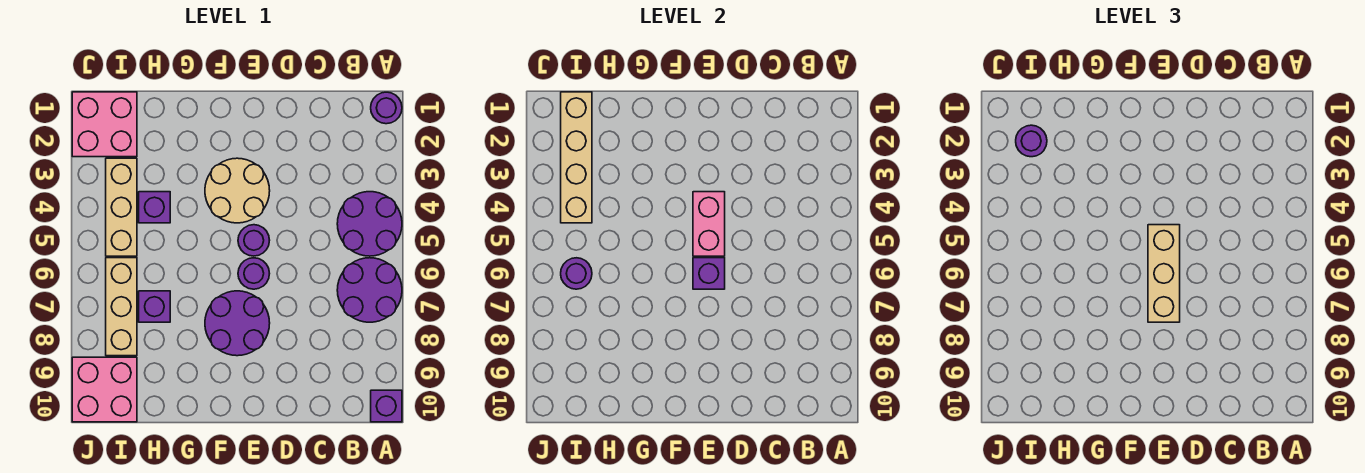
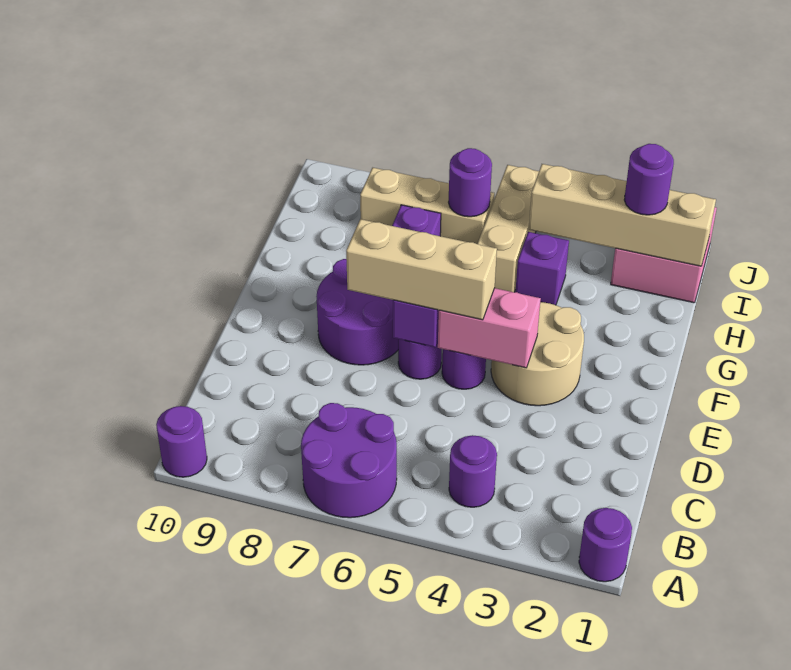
purple 2x2 round brick [337,192,402,256] -> purple 1x1 round brick [449,435,497,507]
purple 1x1 brick [371,390,402,422] -> purple 1x1 round brick [156,406,207,477]
tan 1x3 brick [106,158,137,256] -> tan 1x3 brick turned to [477,165,539,292]
pink 2x2 brick [72,357,137,422] -> none

